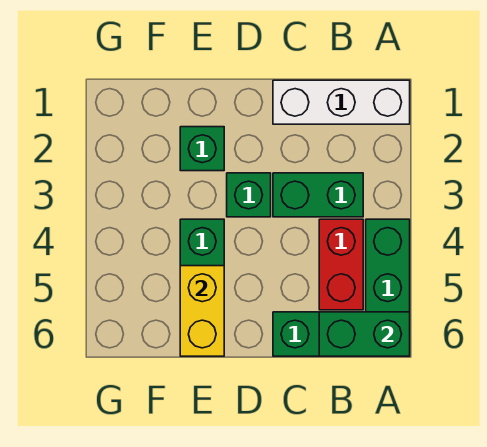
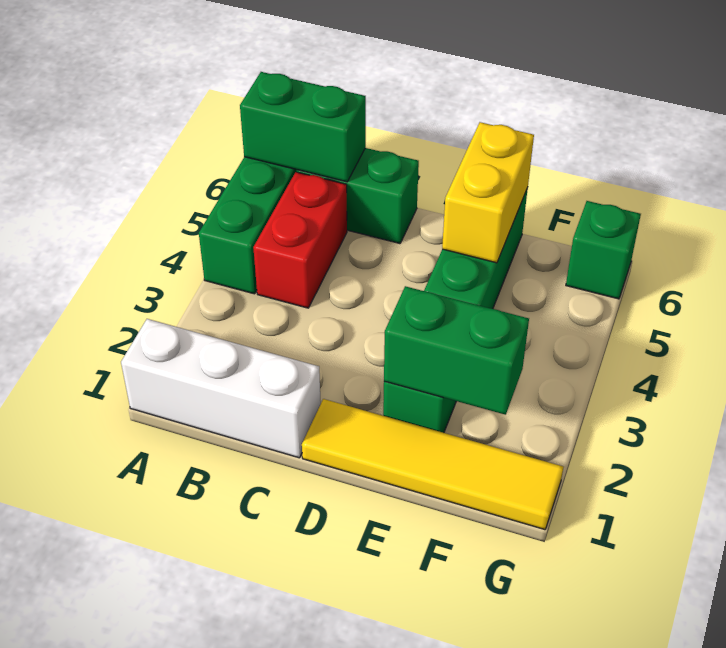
green 1x2 brick [273,173,363,217] -> green 1x2 brick moved to [384,286,529,415]
none -> yellow 1x4 tile [302,399,563,530]
green 1x1 brick [227,173,271,217] -> green 1x1 brick moved to [566,201,641,299]

